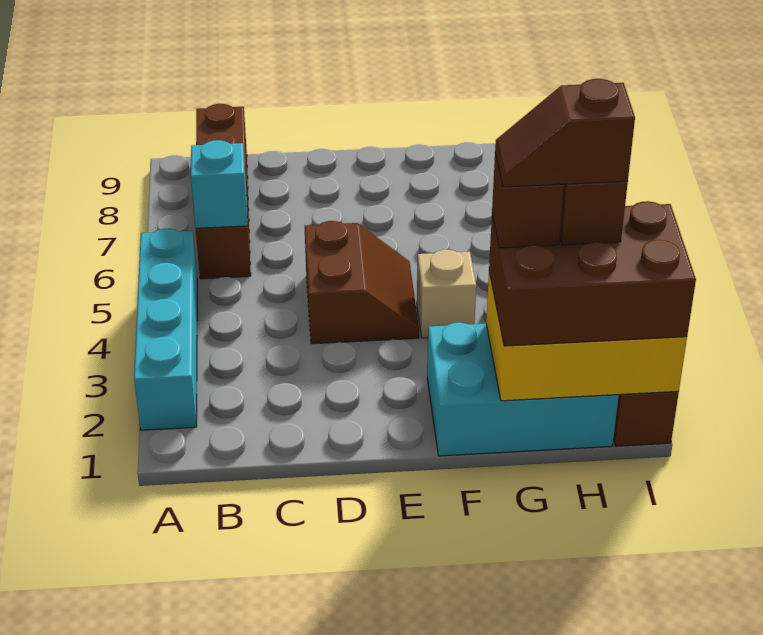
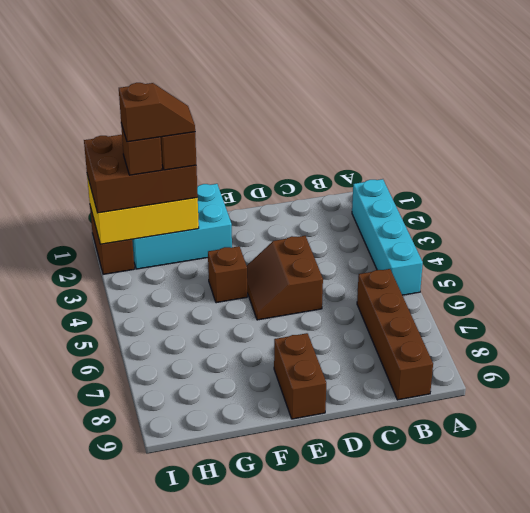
cyan 1x1 brick [191,140,247,228] -> none
none -> brown 1x2 brick [274,333,326,419]
tan 1x1 brick [417,250,476,338] -> brown 1x1 brick [208,246,247,303]

